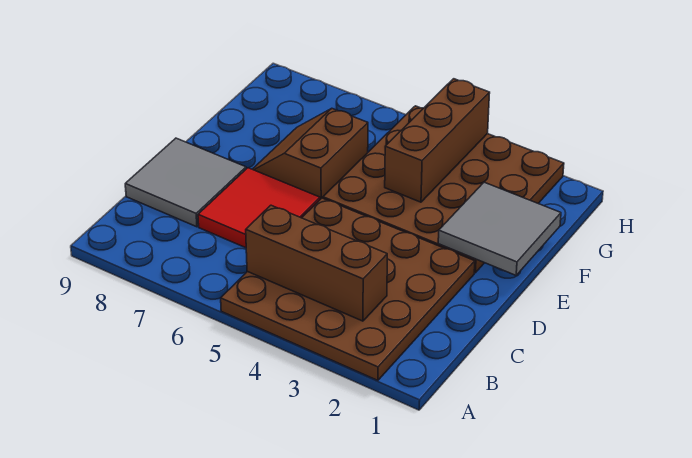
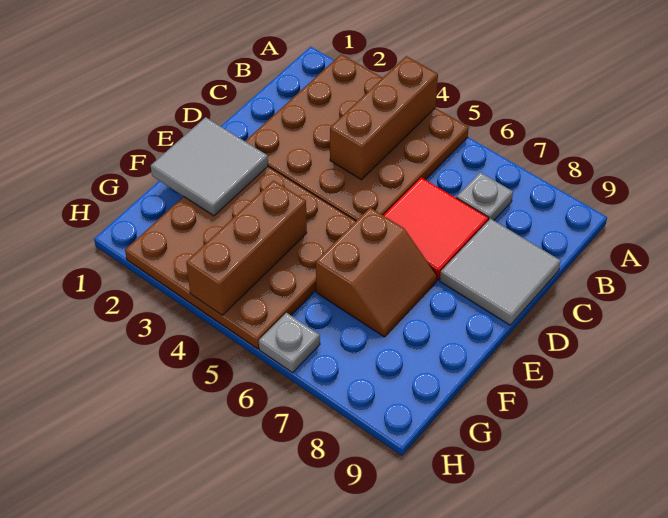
brown 1x3 brick [246,205,387,321] -> brown 1x3 brick turned to [330,56,438,180]
none -> grey 1x1 plate [456,172,513,220]
none -> grey 1x1 plate [259,313,320,373]

